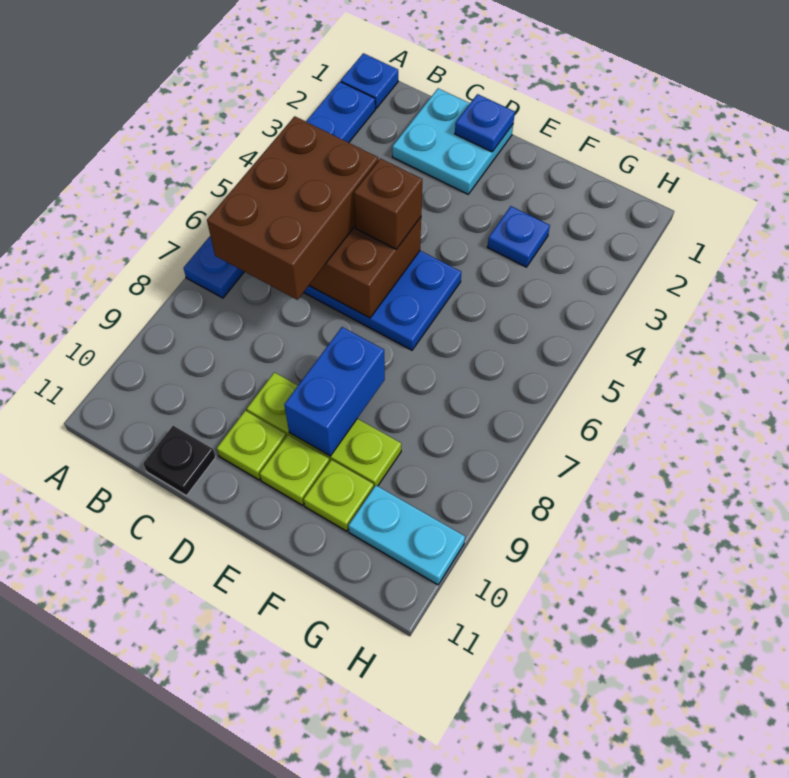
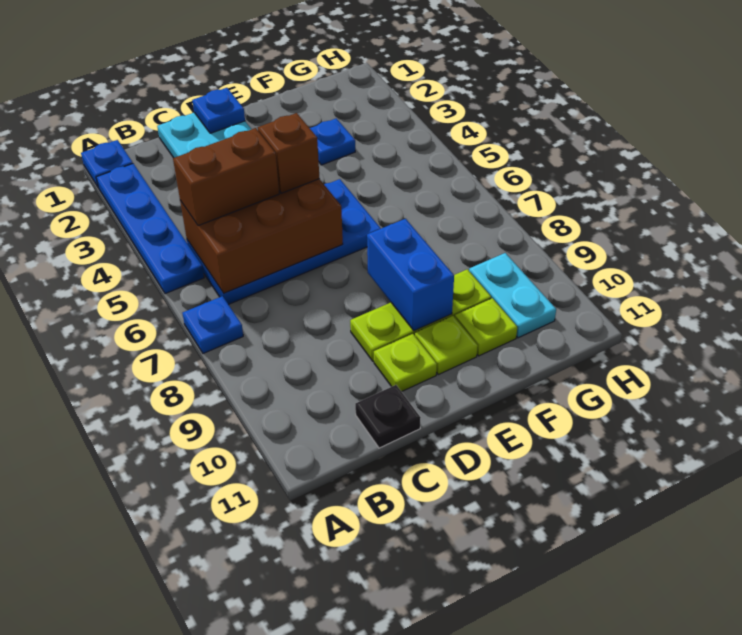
brown 2x3 brick [207,116,378,300] -> brown 1x2 brick [173,128,279,226]
cyan 1x2 plate [348,485,465,585] -> cyan 1x2 plate turned to [469,253,556,338]

